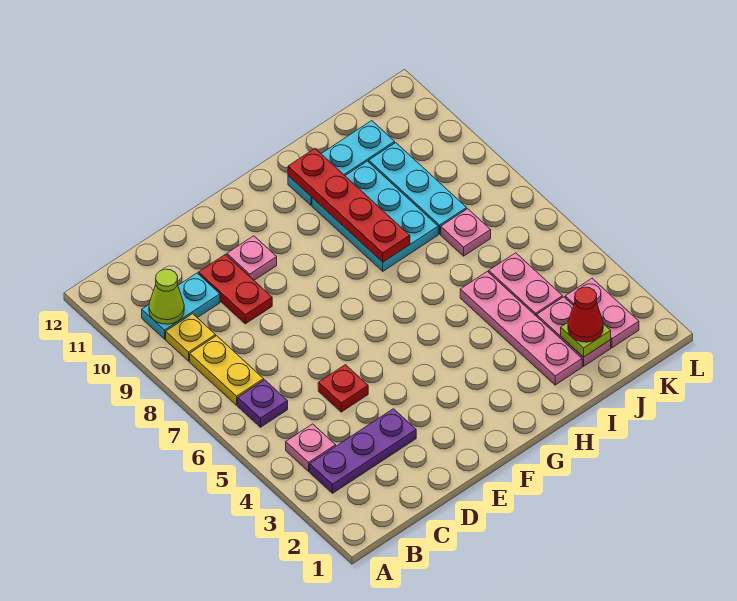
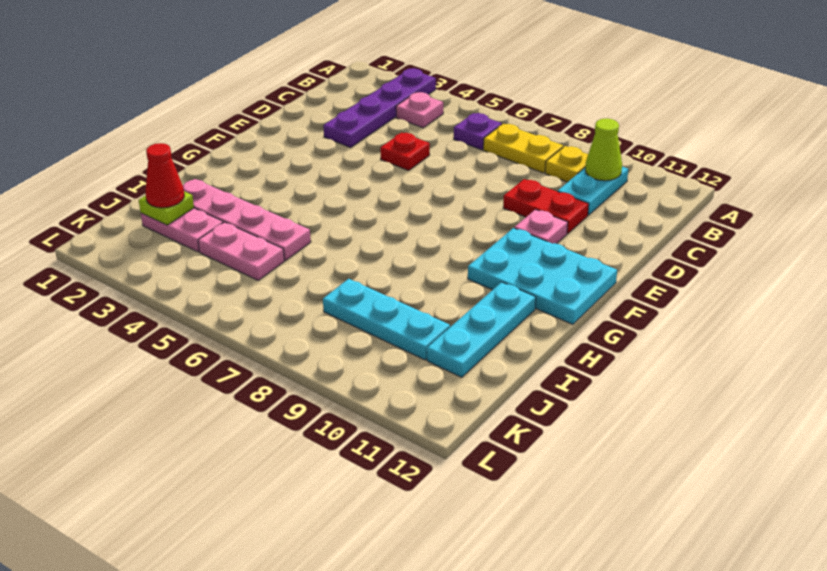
purple 1x3 plate [310,409,416,493] -> purple 1x4 plate [323,68,436,148]
cyan 2x3 plate [312,161,438,271] -> cyan 2x3 plate moved to [468,228,617,324]
red 1x4 plate [288,149,410,262] -> none
pink 1x1 plate [441,209,491,256] -> none
pink 1x2 plate [565,278,639,348] -> none

